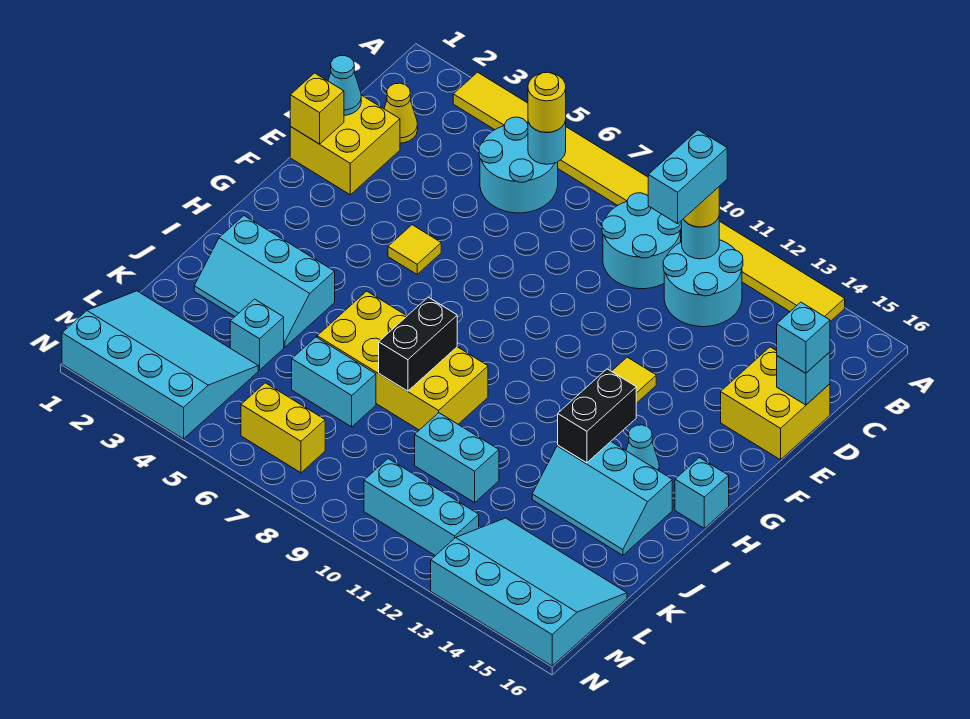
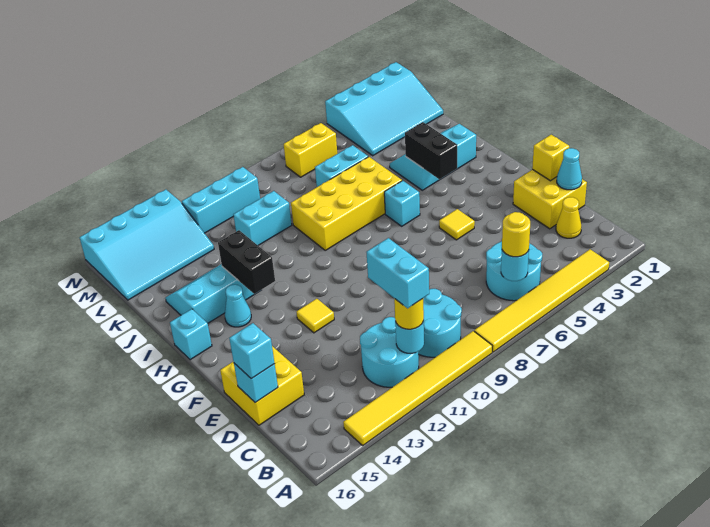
black 1x2 brick [379,297,457,391] -> black 1x2 brick moved to [405,122,457,179]
cyan 1x1 brick [230,299,284,370] -> cyan 1x1 brick moved to [384,181,420,226]

